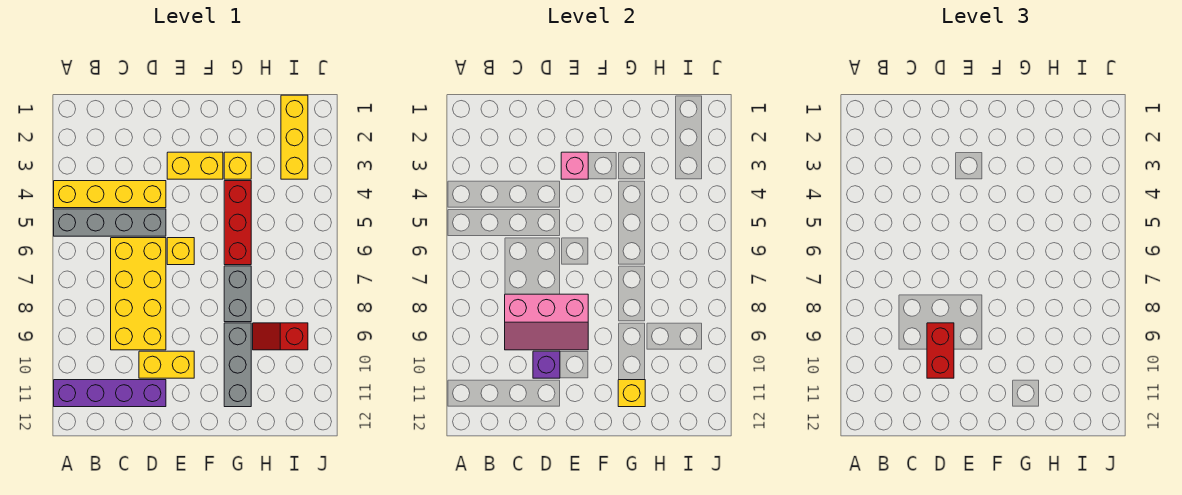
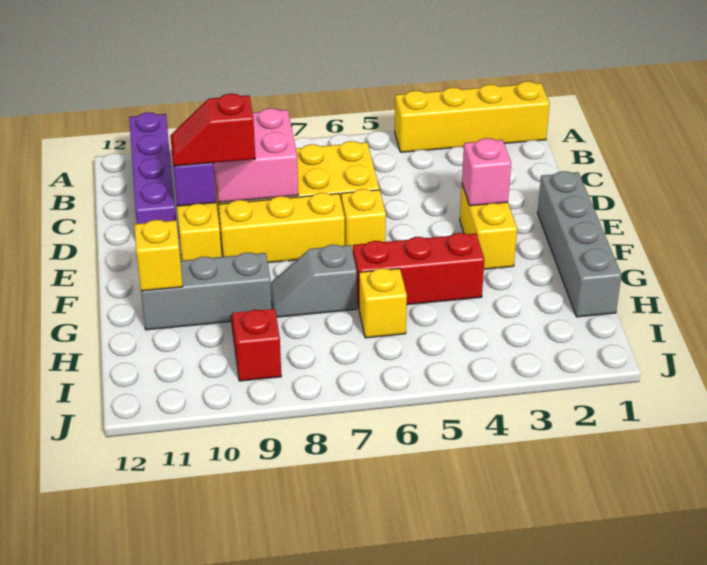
yellow 1x4 brick [54,181,166,208] -> yellow 1x4 brick turned to [395,81,550,152]
grey 1x4 brick [54,209,166,236] -> grey 1x4 brick moved to [538,171,621,317]
pink 2x3 slope [505,294,588,350] -> pink 2x2 slope [214,108,298,202]
red 1x2 brick [927,323,954,378] -> red 1x2 slope [170,94,255,166]
yellow 1x1 brick [224,152,251,179] -> yellow 1x1 brick moved to [359,268,407,338]
grey 1x2 brick [224,266,251,322] -> grey 1x2 slope [271,245,357,317]
yellow 1x3 brick [281,95,308,179] -> yellow 1x3 brick moved to [218,193,345,263]

